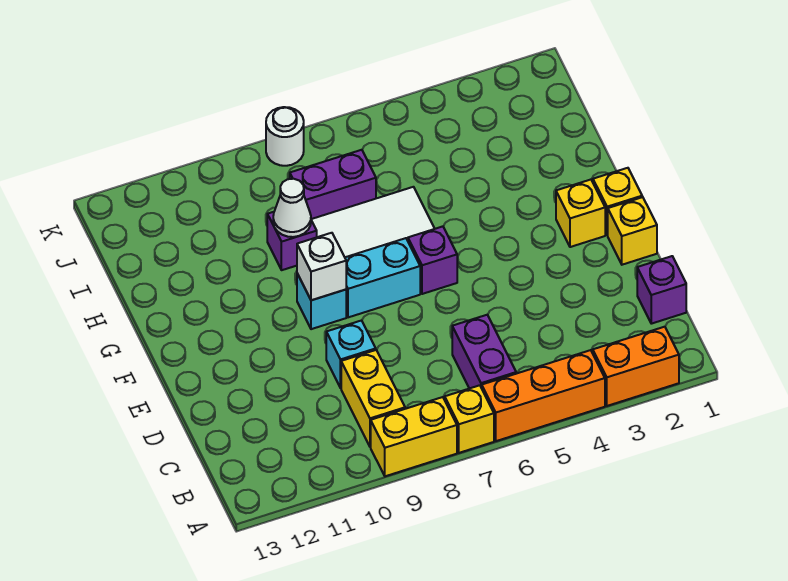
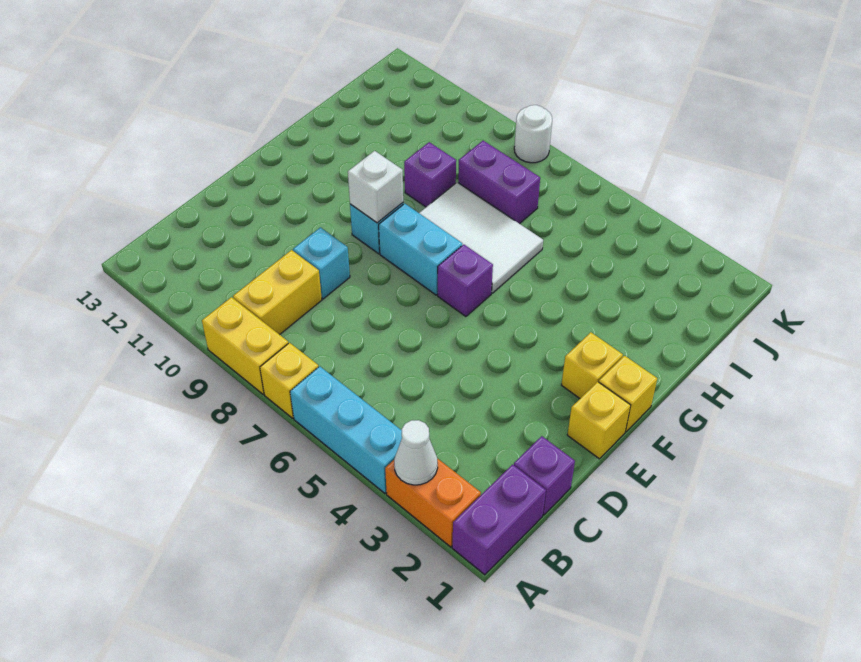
orange 1x3 brick [482,350,605,441] -> cyan 1x3 brick [290,366,402,493]
purple 1x2 brick [452,315,516,389] -> purple 1x2 brick moved to [452,465,546,575]
white 1x1 cone [273,179,311,237] -> white 1x1 cone moved to [394,420,438,485]

